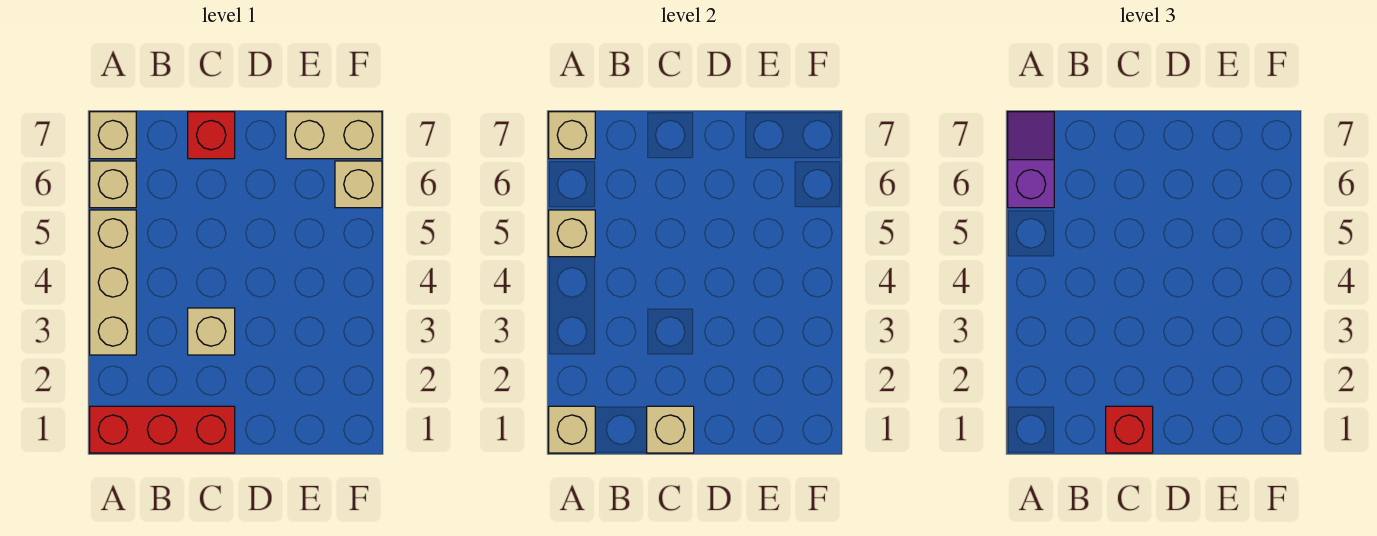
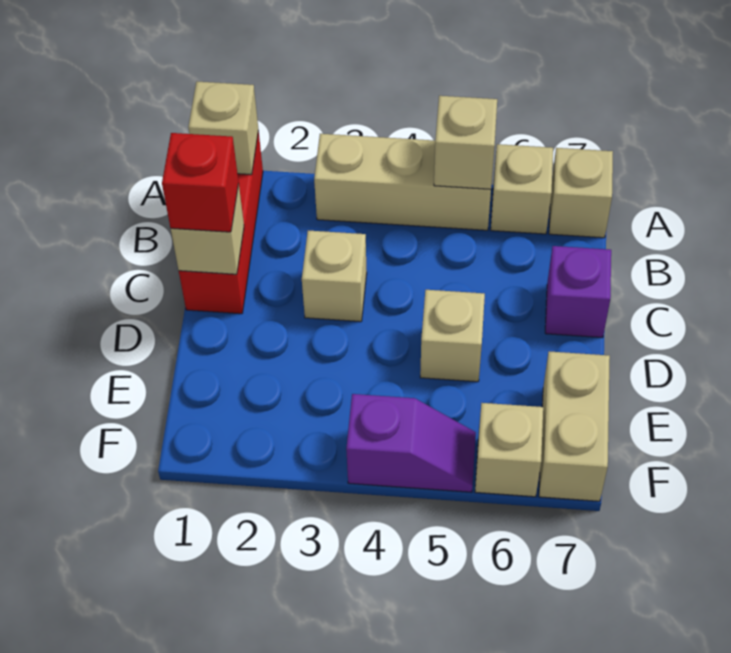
purple 1x2 slope [1008,112,1054,208] -> purple 1x2 slope moved to [346,394,476,492]
tan 1x1 brick [549,112,595,159] -> tan 1x1 brick moved to [420,290,485,382]
red 1x1 brick [188,112,235,159] -> purple 1x1 brick [545,246,611,338]

